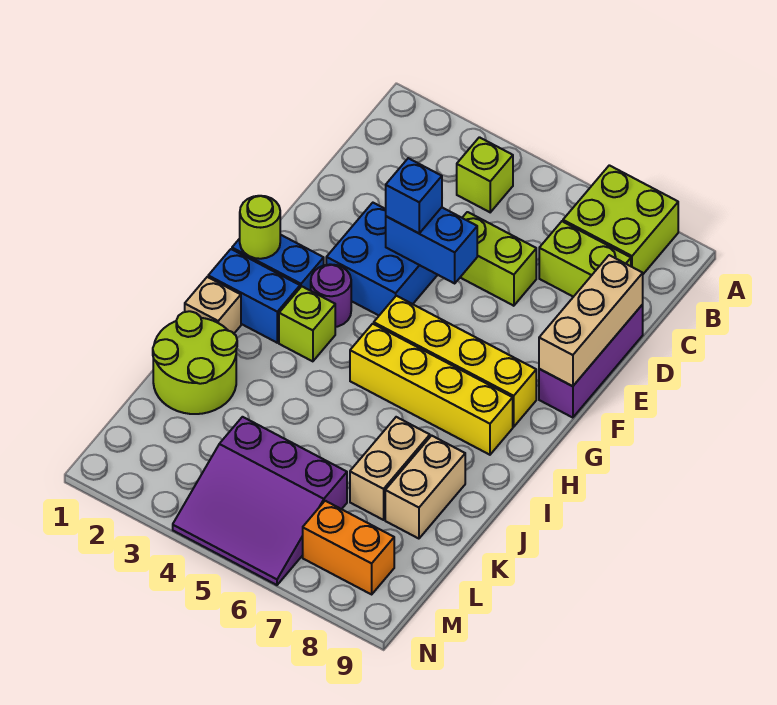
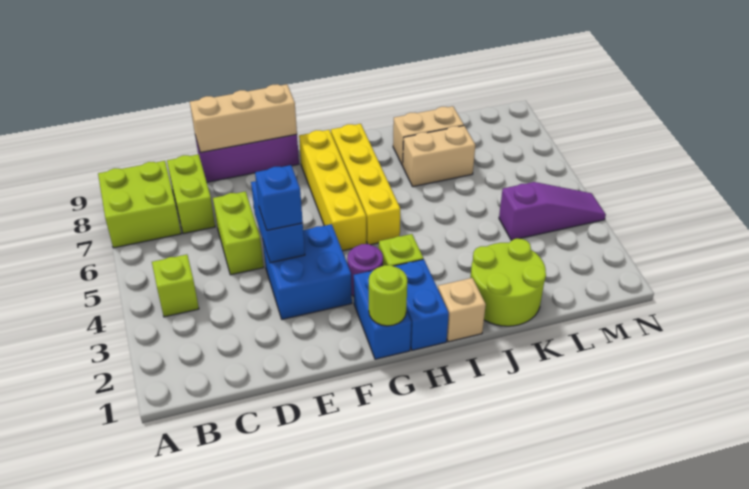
purple 3x3 slope [173,417,347,585] -> purple 1x3 slope [499,182,606,240]
orange 1x2 brick [303,501,394,594] -> none

